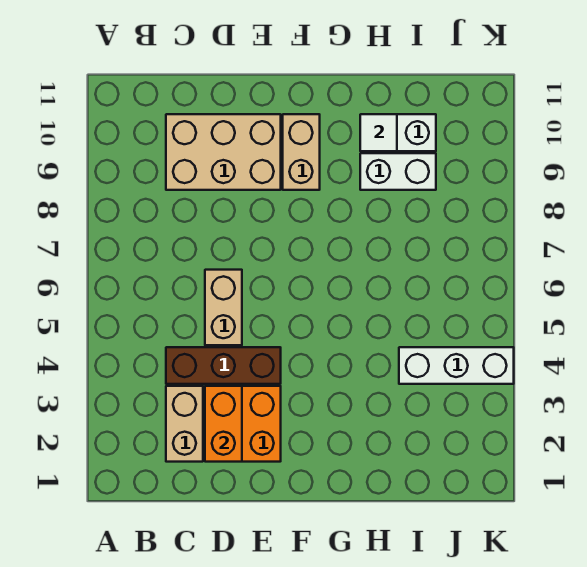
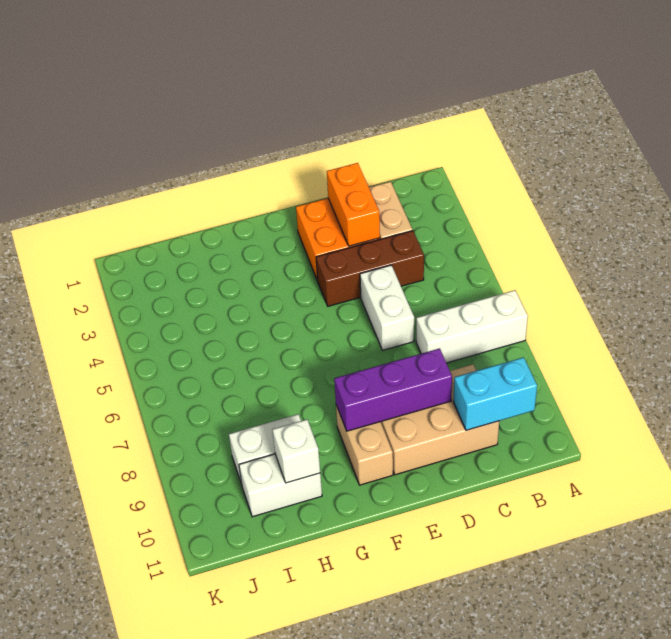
none -> cyan 1x2 brick [453,357,537,430]
tan 1x2 brick [205,270,242,345] -> white 1x2 brick [360,265,414,350]
none -> purple 1x3 brick [334,348,452,431]
white 1x1 tile [360,114,397,151] -> white 1x1 brick [272,419,320,483]
white 1x3 brick [399,347,514,384] -> white 1x3 brick moved to [416,290,528,363]

